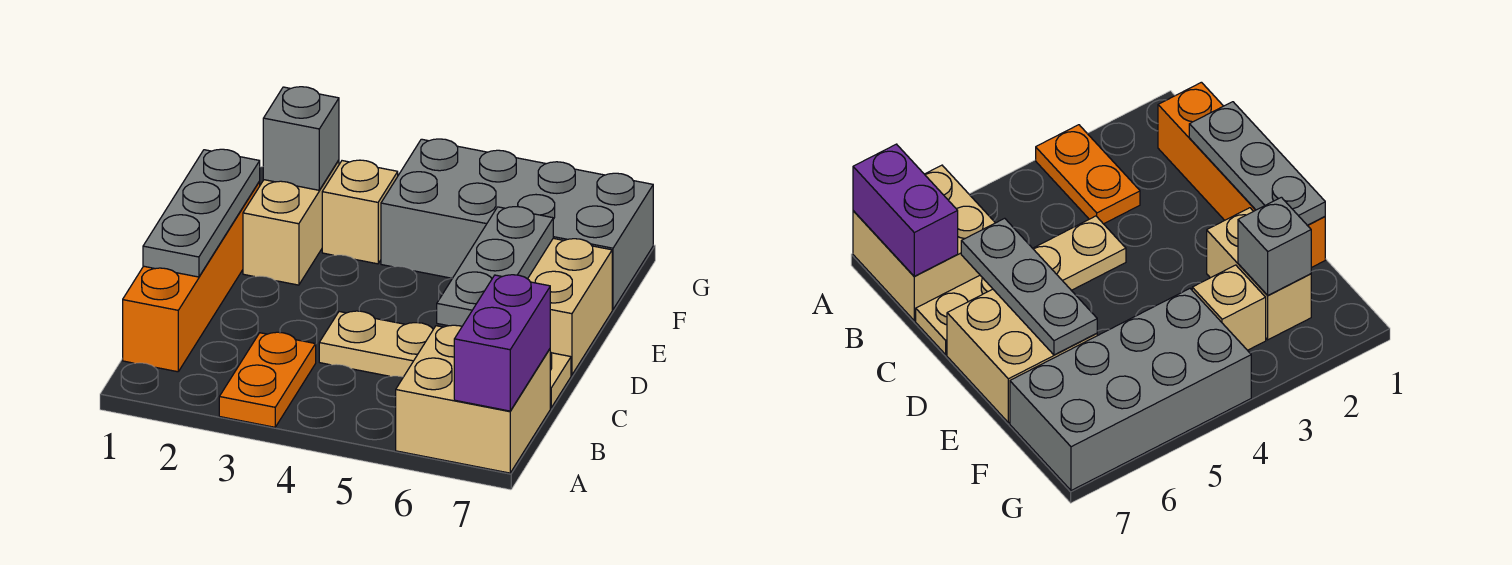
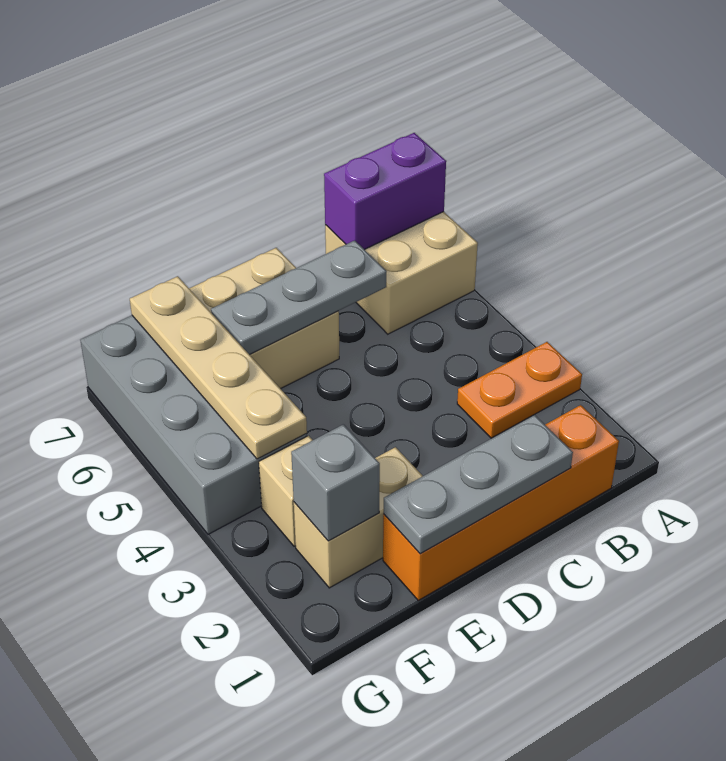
tan 1x4 plate [319,311,571,408] -> tan 1x4 plate moved to [130,276,307,459]

